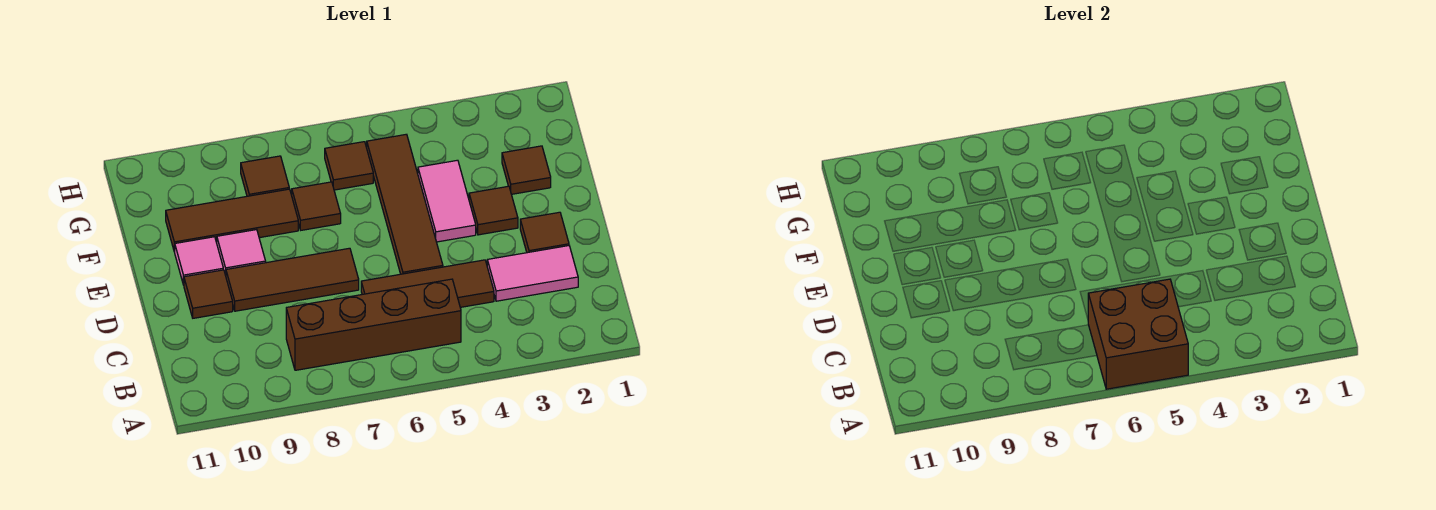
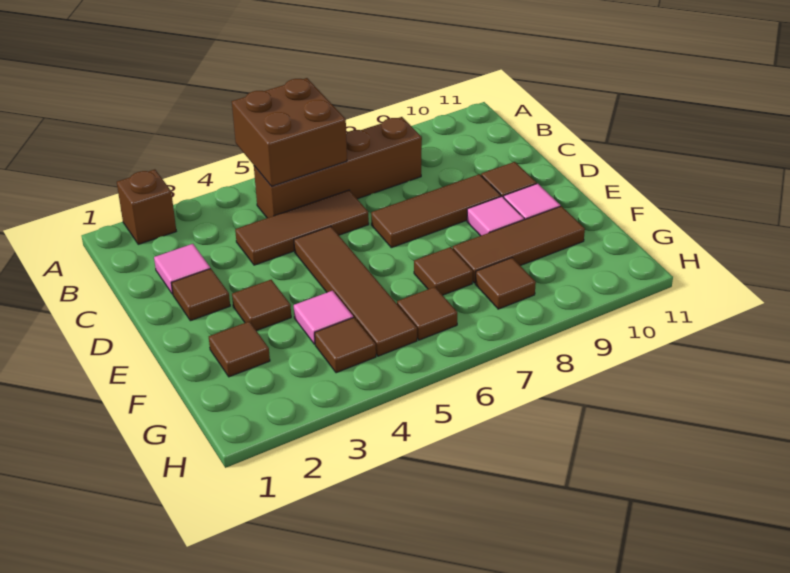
none -> brown 1x1 brick [117,169,176,244]
pink 1x2 tile [487,246,578,301] -> pink 1x1 tile [154,244,210,294]
pink 1x2 tile [418,160,476,242] -> pink 1x1 tile [294,291,353,344]
none -> brown 1x1 tile [315,317,376,373]

